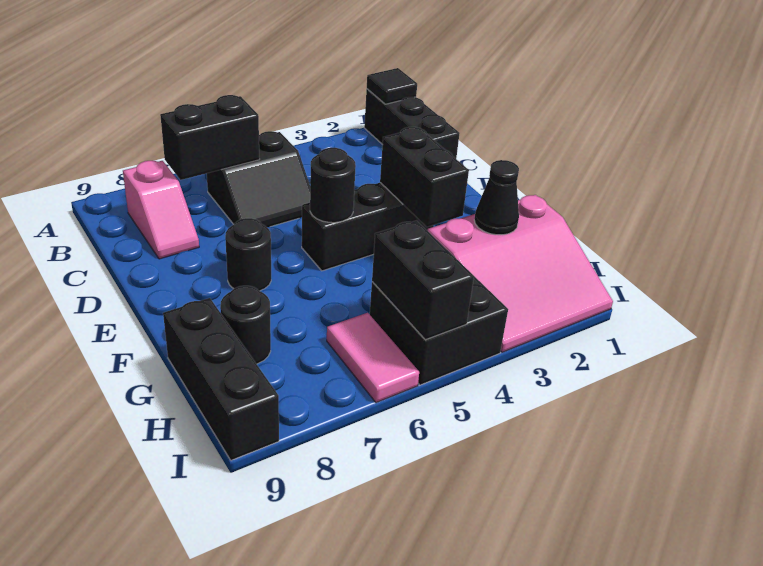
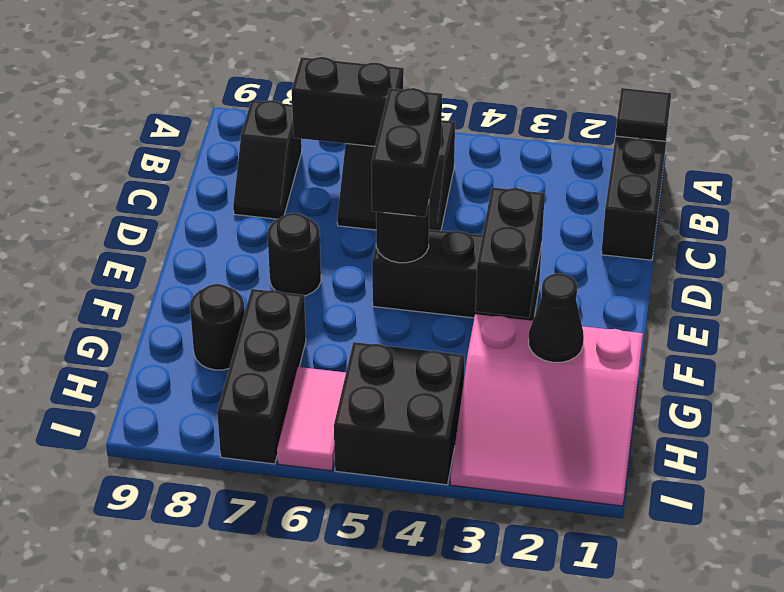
pink 1x2 slope [123,161,199,259] -> black 1x2 slope [233,100,302,219]
black 1x3 brick [163,298,279,460] -> black 1x3 brick moved to [217,289,306,464]
black 1x2 brick [372,220,474,340] -> black 1x2 brick moved to [371,88,442,217]

